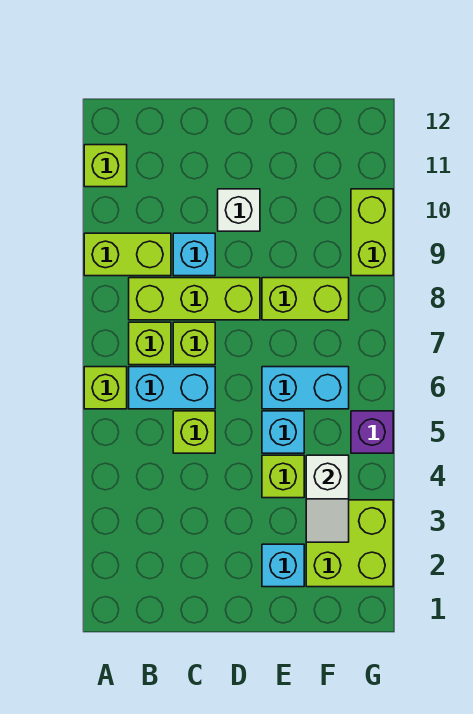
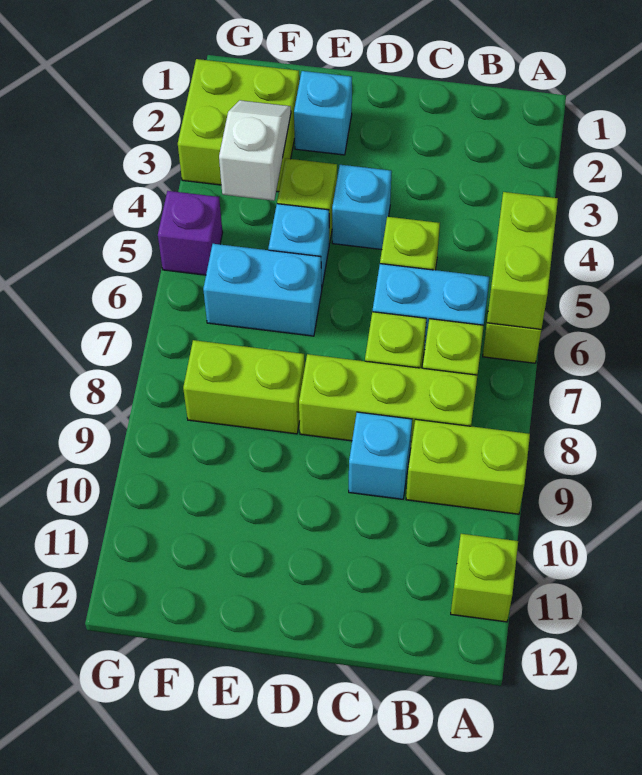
none -> cyan 1x1 brick [332,165,392,250]
white 1x1 brick [218,189,260,231] -> none
lime 1x2 brick [351,189,393,276] -> lime 1x2 brick moved to [487,192,558,329]

